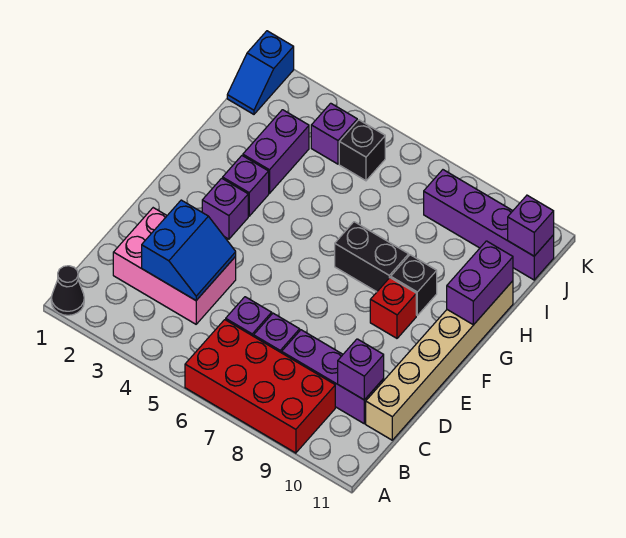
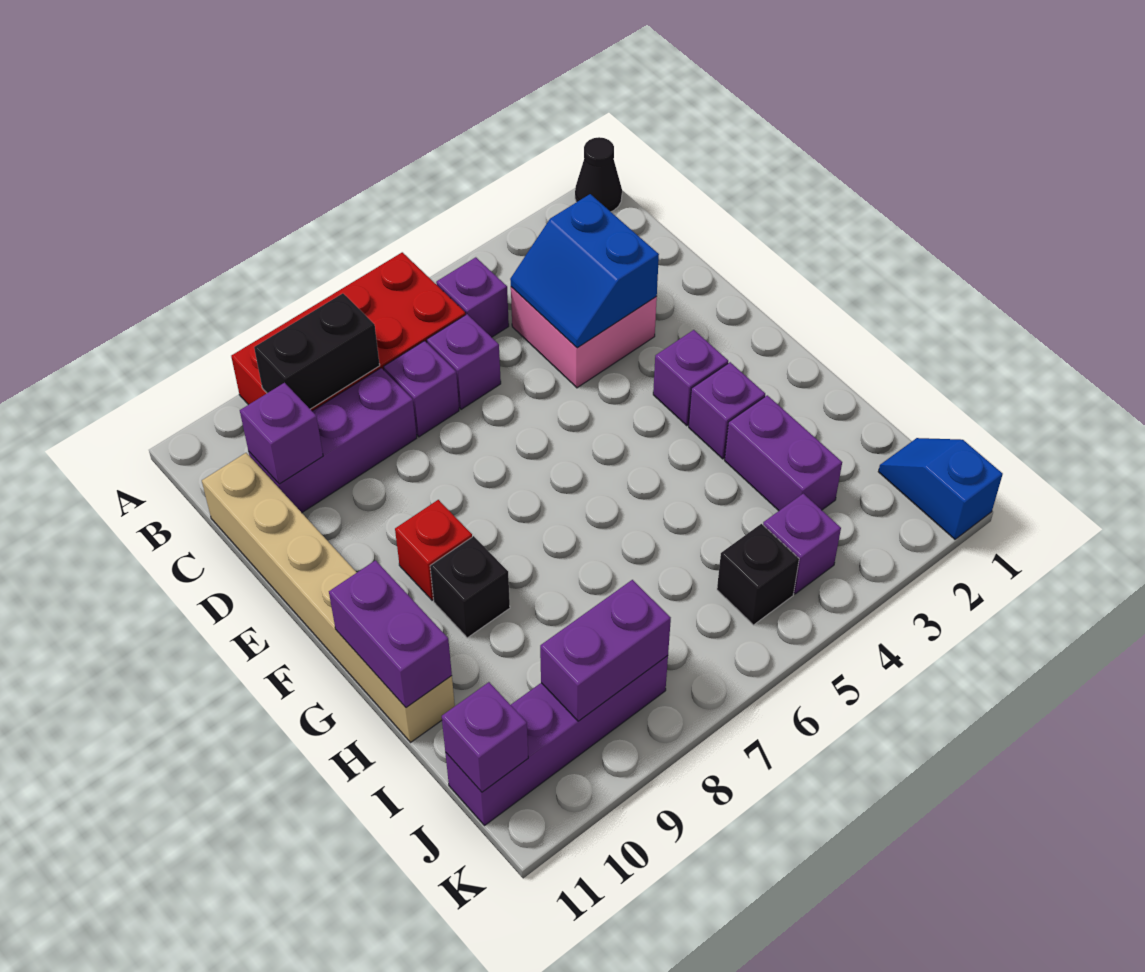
none -> purple 1x1 brick [436,257,509,337]
pink 2x3 brick [113,208,236,324] -> pink 2x2 brick [511,287,657,388]
black 1x2 brick [335,222,409,292] -> black 1x2 brick moved to [254,293,380,409]
none -> purple 1x2 brick [540,580,671,721]

